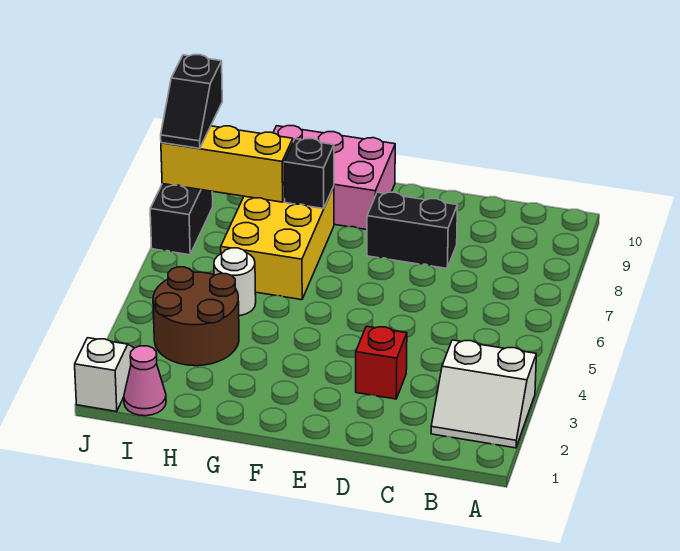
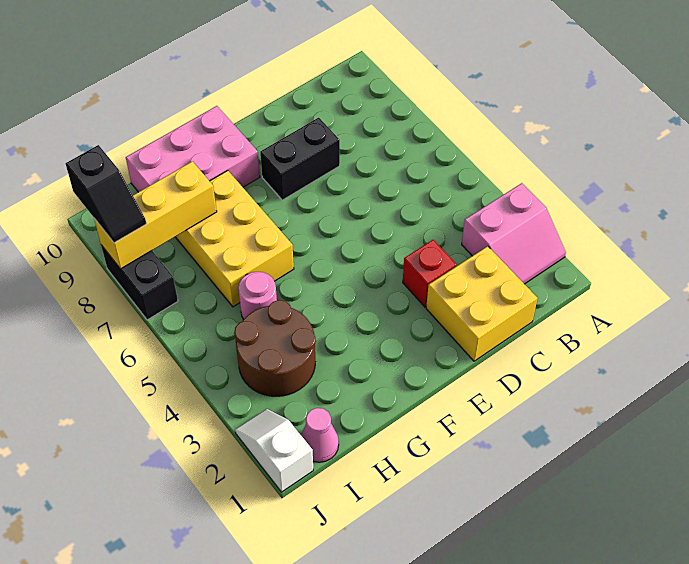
white 2x2 slope [431,340,536,448] -> pink 2x2 slope [462,183,566,284]
none -> yellow 2x2 brick [426,246,538,361]
black 1x1 brick [284,139,334,209] -> none
white 1x1 round brick [214,248,256,316] -> pink 1x1 round brick [238,272,277,320]

